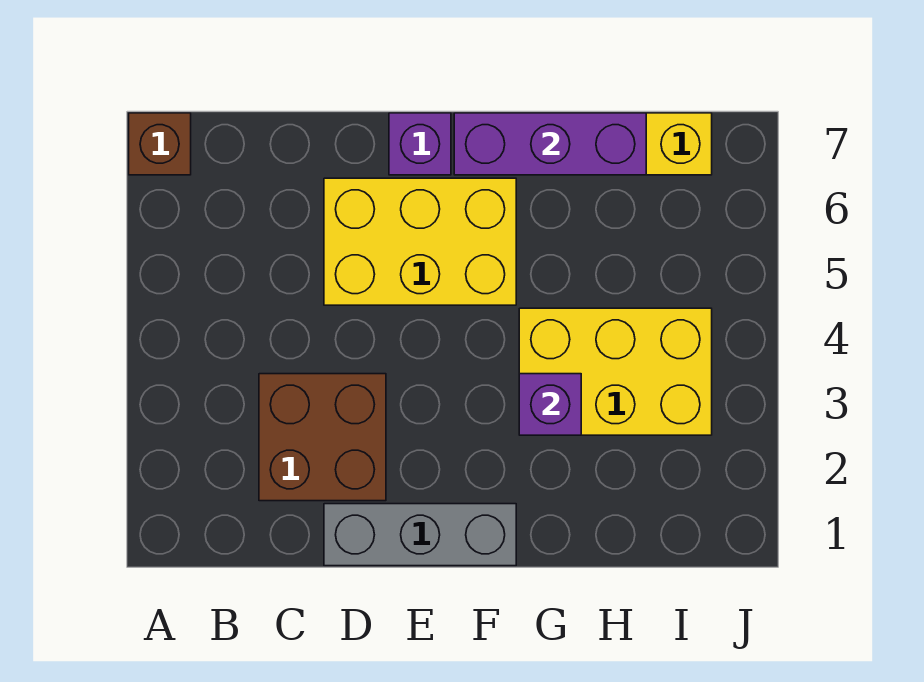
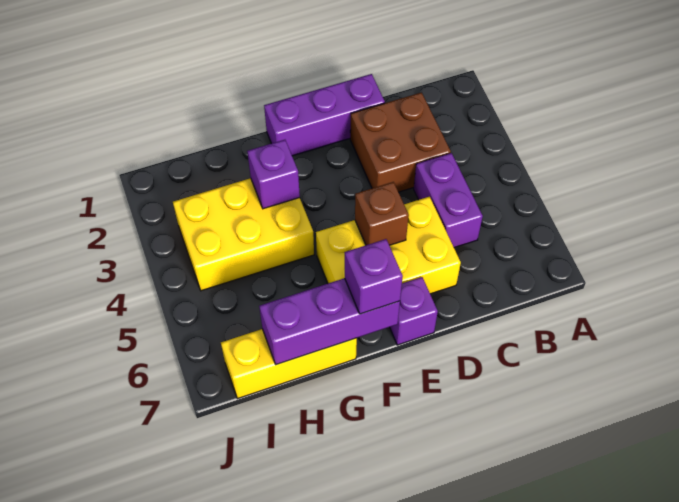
brown 1x1 brick [129,113,191,175] -> brown 1x1 brick moved to [355,182,409,245]
none -> purple 1x2 brick [414,153,483,248]
grey 1x3 brick [324,504,516,566] -> purple 1x3 brick [264,74,385,156]
none -> purple 1x1 brick [345,239,403,314]

